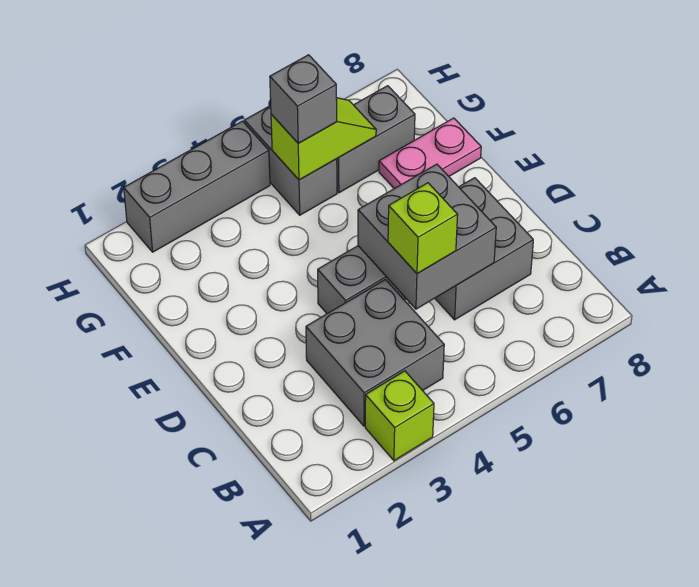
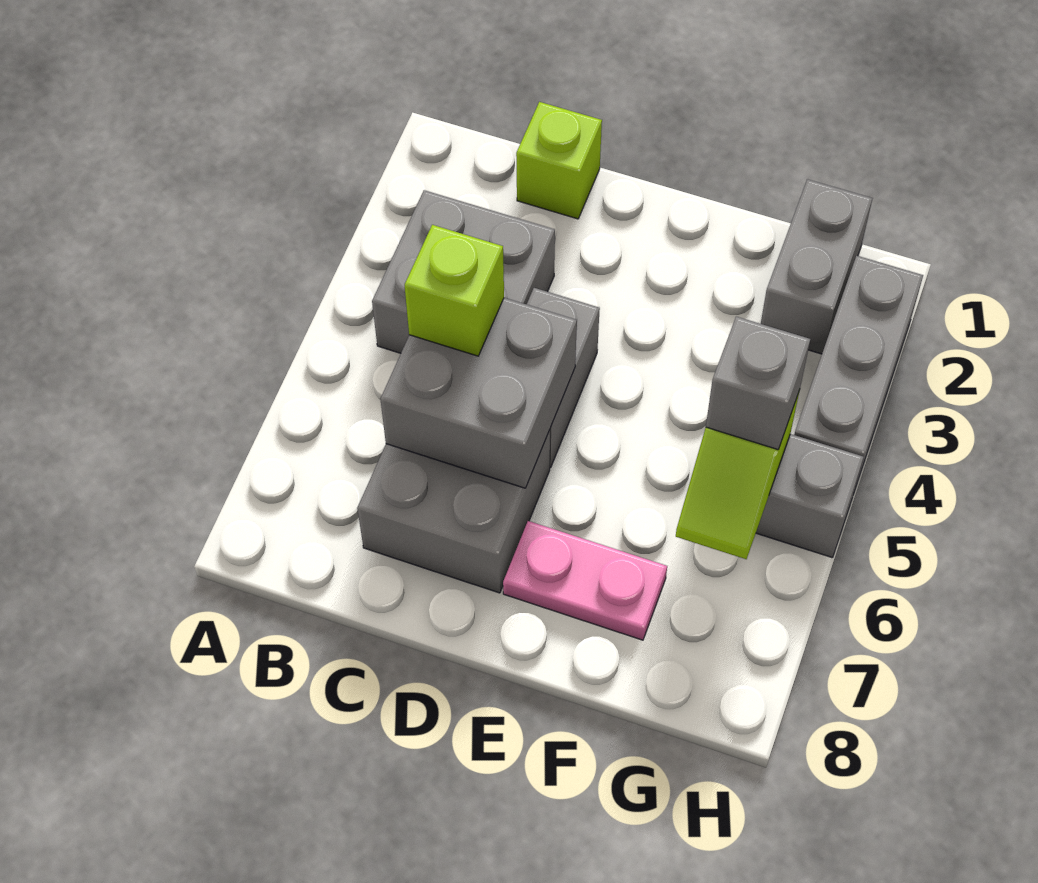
lime 1x1 brick [365,371,434,461] -> lime 1x1 brick moved to [516,102,602,219]
pink 1x2 plate [379,118,481,189] -> pink 1x2 plate turned to [503,521,667,640]
grey 1x2 brick [337,86,415,193] -> grey 1x2 brick moved to [761,179,873,354]

